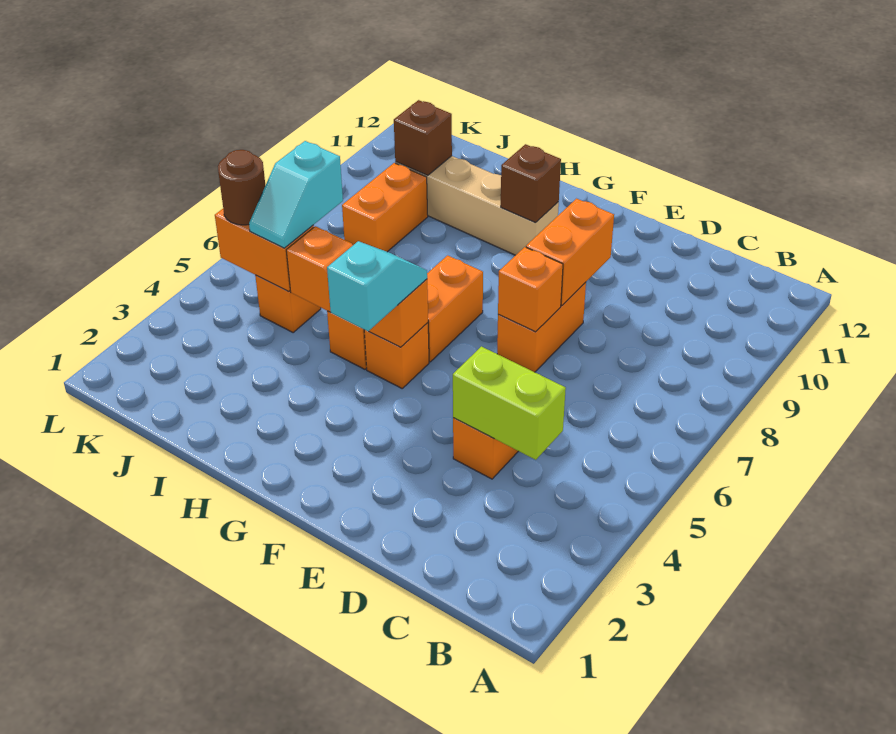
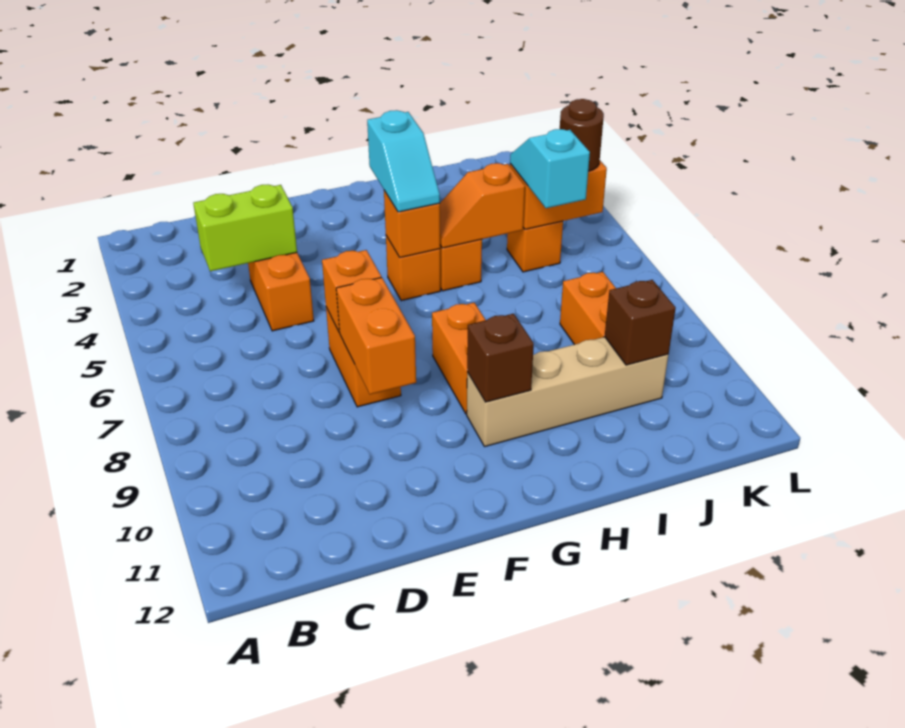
orange 1x2 brick [427,255,483,362] -> orange 1x2 brick moved to [432,303,485,414]

